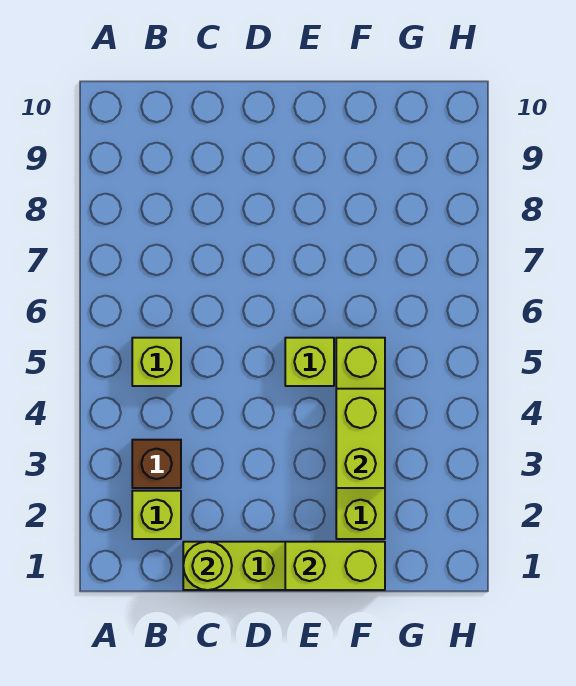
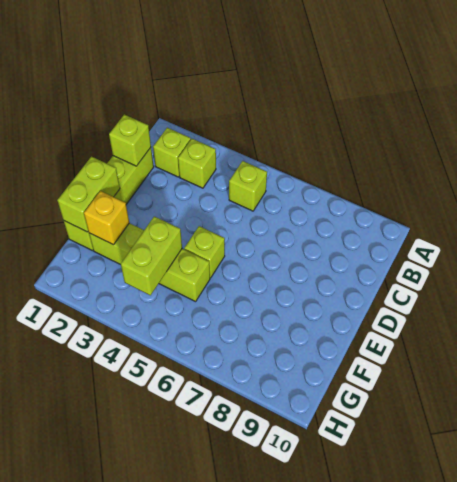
brown 1x1 brick [132,440,181,488] -> lime 1x1 brick [178,139,216,188]
lime 1x1 round brick [183,542,232,590] -> lime 1x1 brick [109,114,151,166]
none -> yellow 1x1 brick [84,191,129,245]
lime 1x2 brick [336,389,385,488] -> lime 1x2 brick turned to [121,216,182,295]

